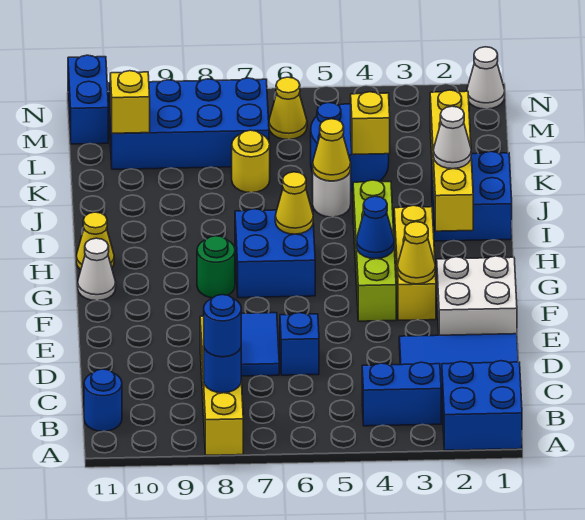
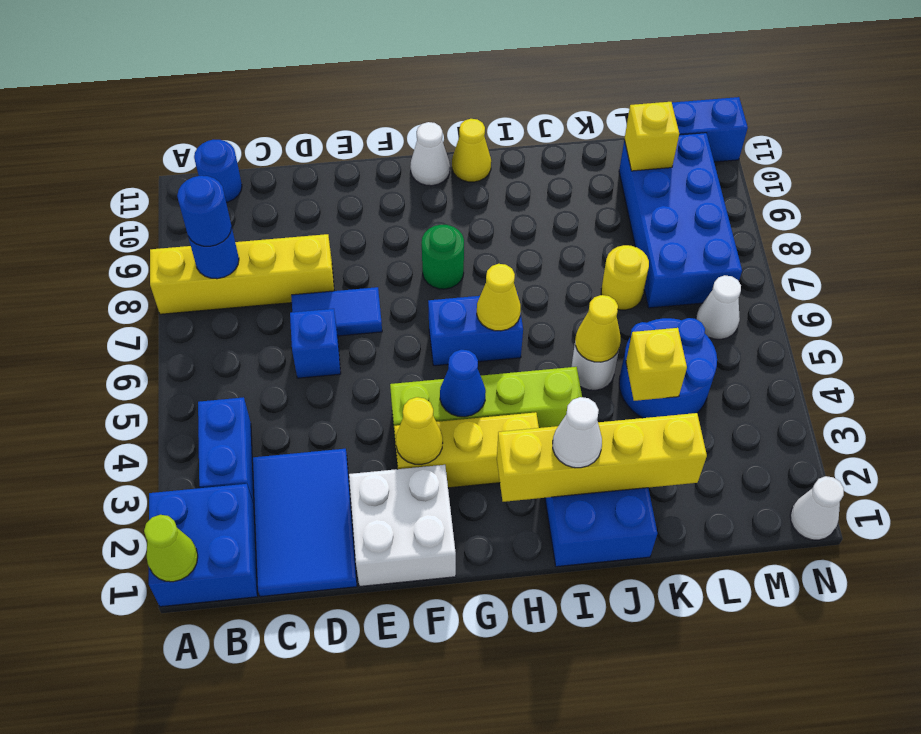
none -> lime 1x1 cone [144,515,198,582]
blue 2x2 brick [235,209,315,298] -> blue 1x2 brick [428,293,523,366]
yellow 1x1 cone [269,77,307,139] -> white 1x1 cone [696,275,741,339]

